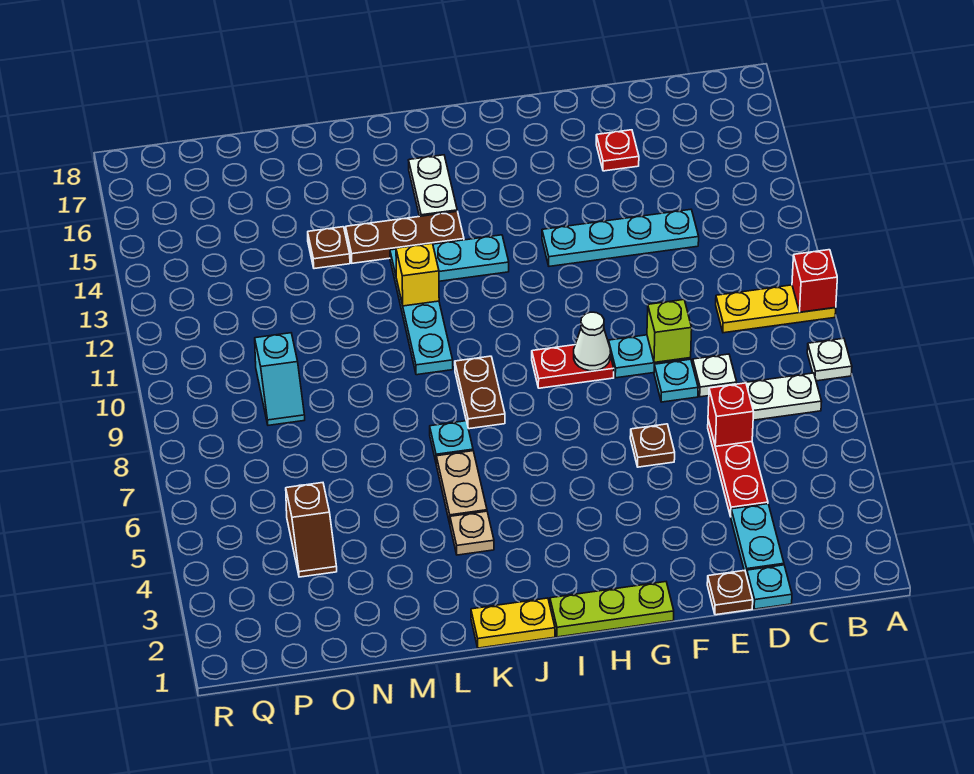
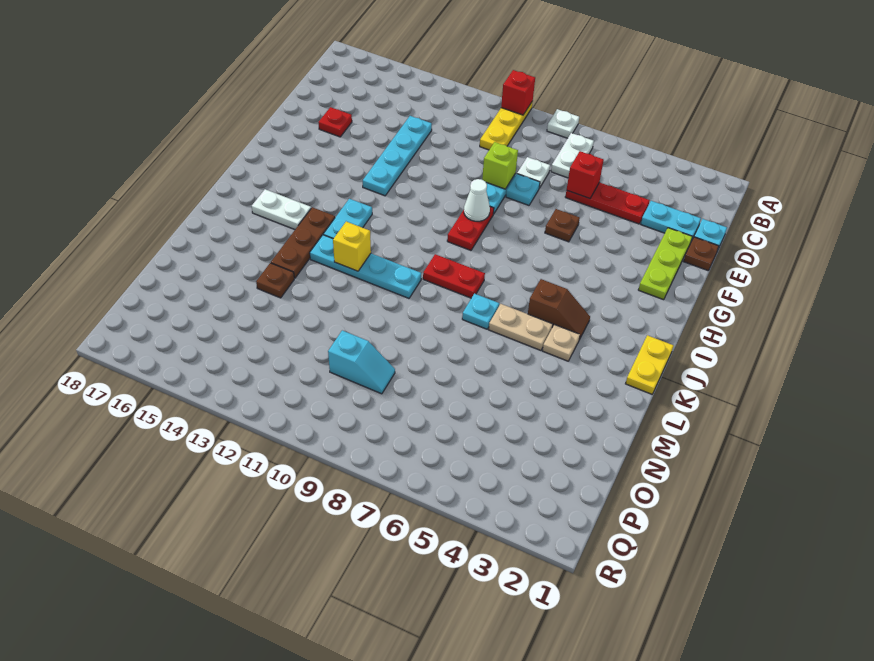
lime 1x3 plate [550,582,674,637] -> lime 1x3 plate moved to [638,228,693,300]
brown 1x2 plate [455,356,505,429] -> red 1x2 plate [423,254,485,298]
brown 1x2 slope [286,483,337,577] -> brown 1x2 slope moved to [528,279,590,340]

